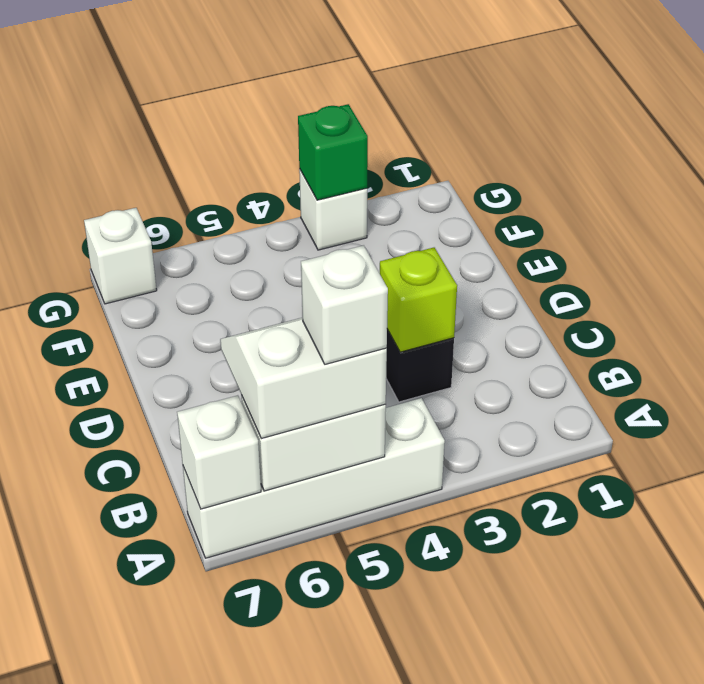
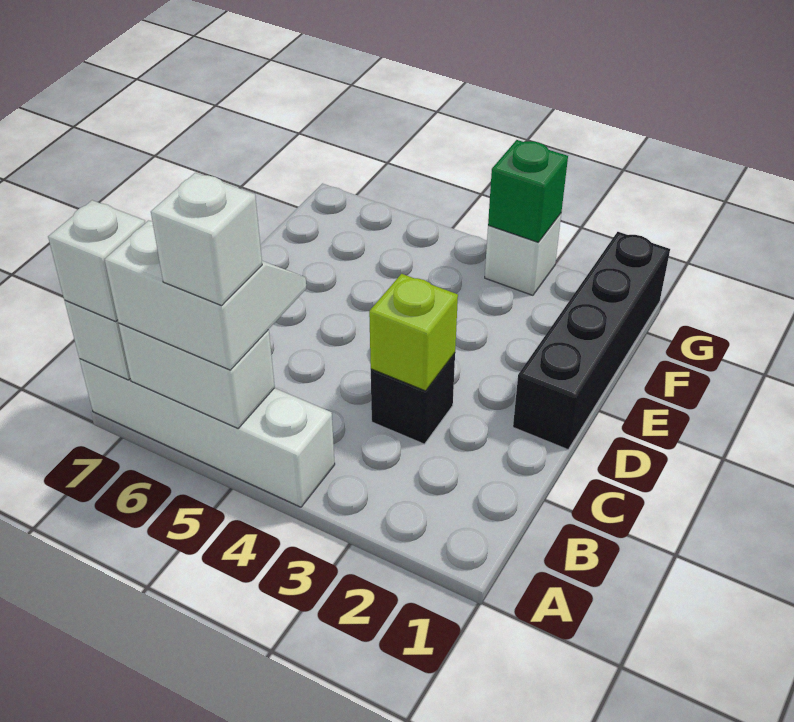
none -> black 1x4 brick [513,232,670,449]
white 1x1 brick [84,208,157,304] -> white 1x1 brick moved to [48,200,145,321]

